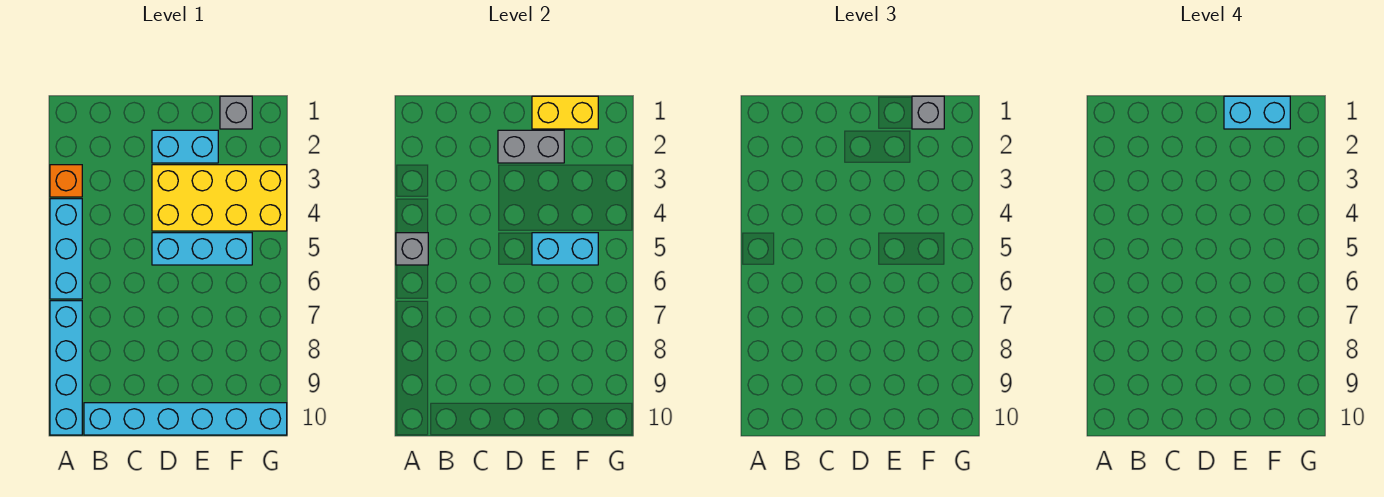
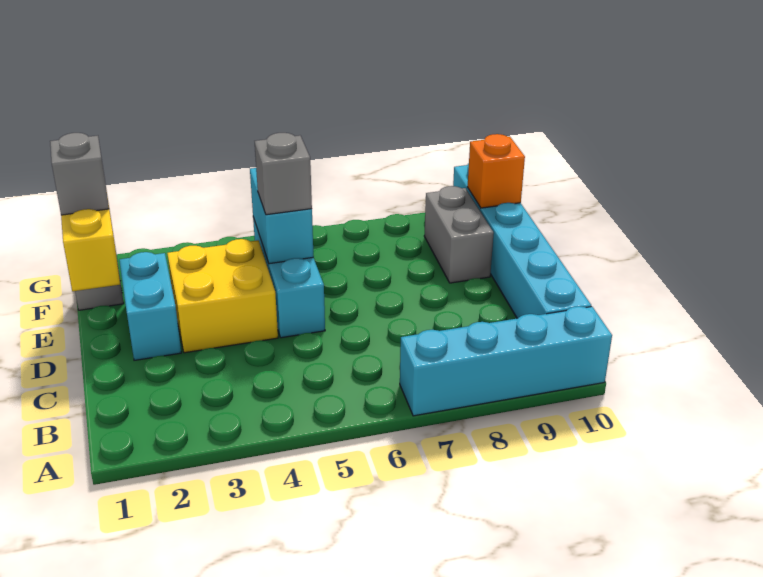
orange 1x1 brick [50,165,82,197] -> orange 1x1 brick moved to [468,134,525,208]
cyan 1x3 brick [50,199,82,299] -> none
grey 1x1 brick [396,233,428,265] -> grey 1x1 brick moved to [255,133,312,215]
grey 1x2 brick [498,130,564,163] -> grey 1x2 brick moved to [424,186,494,283]
yellow 2x4 brick [152,165,287,231] -> yellow 2x2 brick [167,239,278,353]
cyan 1x2 brick [1224,96,1290,129] -> none

